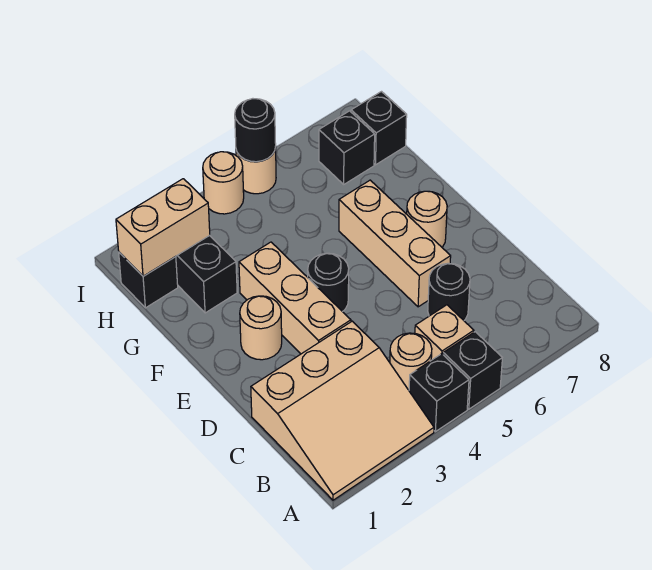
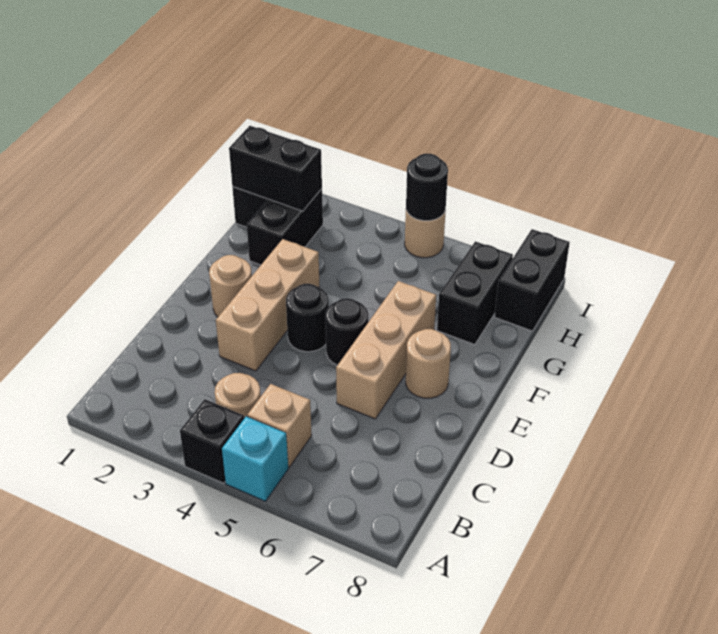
tan 3x3 slope [251,321,434,500] -> none
black 1x1 brick [443,332,502,409] -> cyan 1x1 brick [222,416,288,501]
black 1x1 round brick [428,263,470,320] -> black 1x1 round brick moved to [325,298,368,365]
tan 1x2 brick [116,179,210,276] -> black 1x2 brick [229,126,322,211]
black 1x1 brick [319,111,375,184] -> black 1x2 brick [437,241,513,345]
black 1x1 brick [351,92,407,165] -> black 1x2 brick [495,229,570,331]
tan 1x1 round brick [203,152,244,214] -> none

